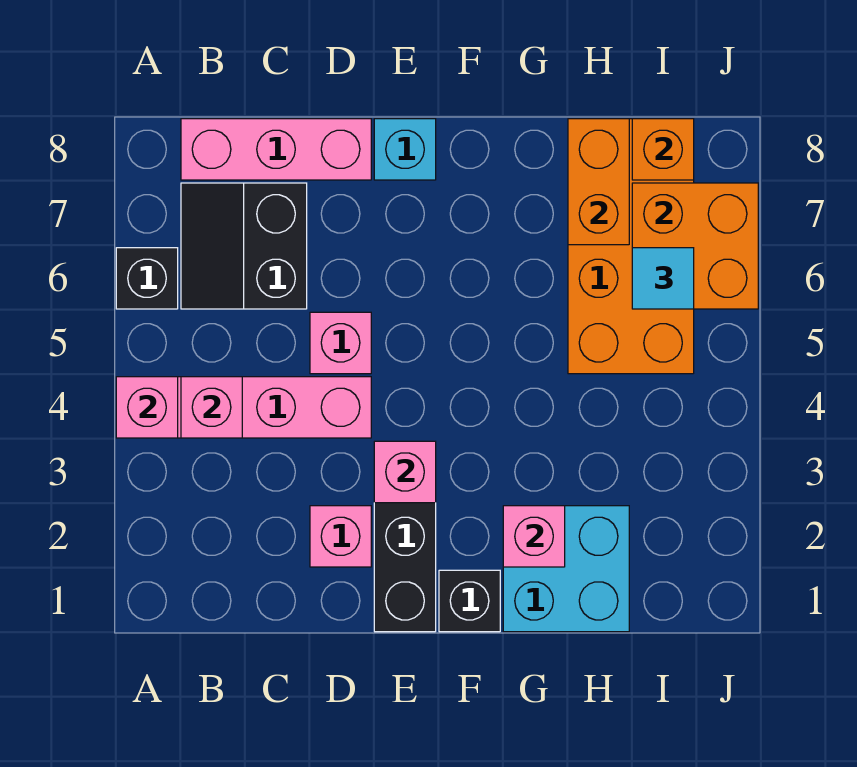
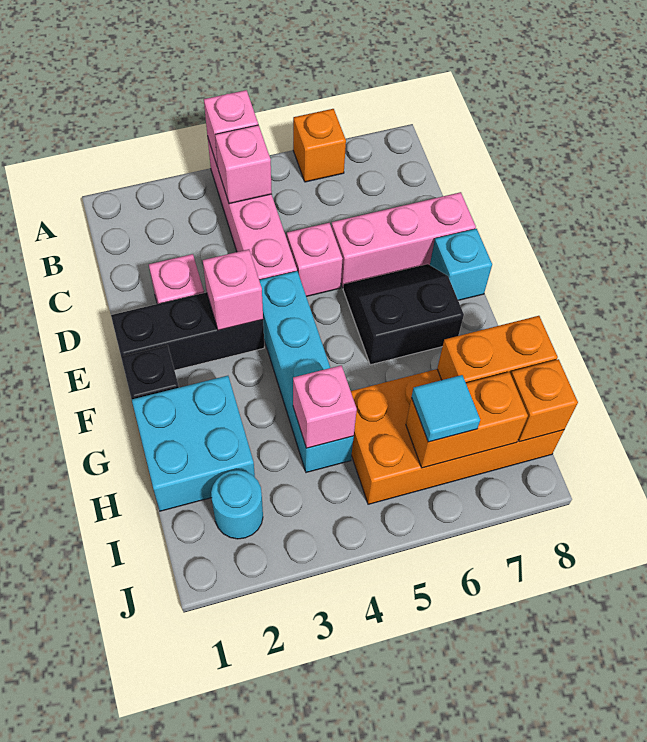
black 1x1 brick [116,248,178,309] -> orange 1x1 brick [293,109,346,182]
black 2x2 slope [181,183,307,309] -> black 2x2 slope moved to [343,264,464,365]
pink 1x3 brick [181,119,371,180] -> pink 1x3 brick turned to [331,192,476,287]
none -> cyan 1x4 brick [259,271,354,473]
pink 1x1 brick [503,506,565,567] -> pink 1x1 brick moved to [293,365,357,448]
none -> cyan 1x1 round brick [211,470,263,539]
orange 2x2 brick [632,183,758,309] -> orange 1x2 brick [406,372,528,468]

